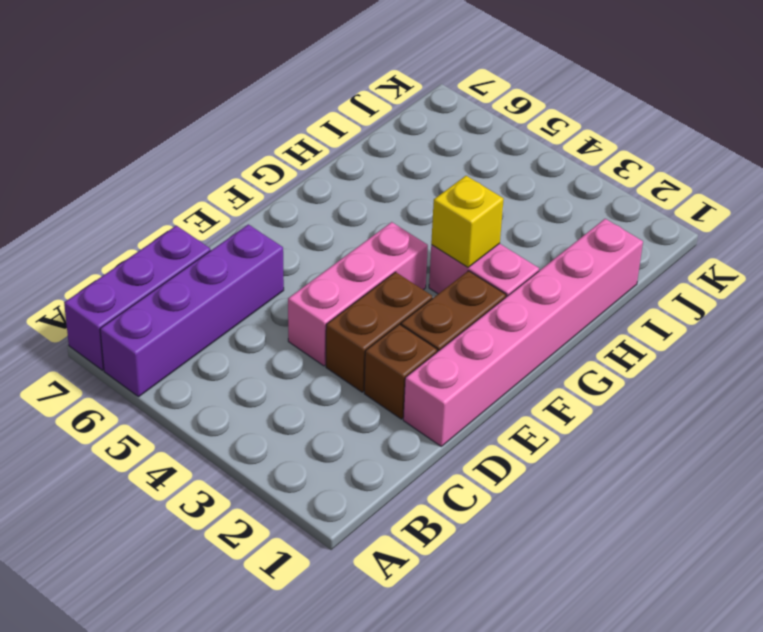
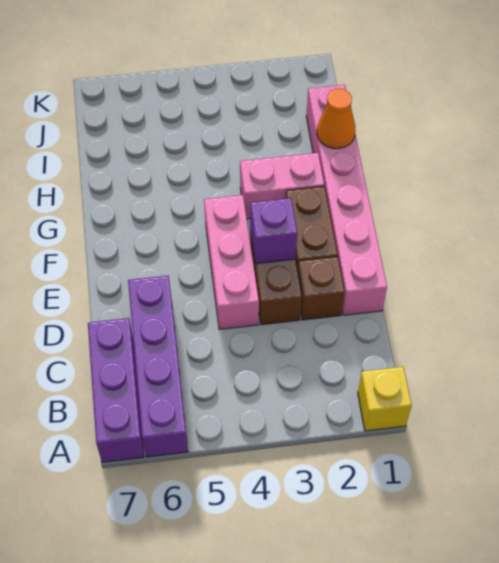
none -> purple 1x1 brick [250,198,297,264]
yellow 1x1 brick [431,176,503,267] -> yellow 1x1 brick moved to [358,367,412,431]
none -> orange 1x1 cone [317,89,355,149]

